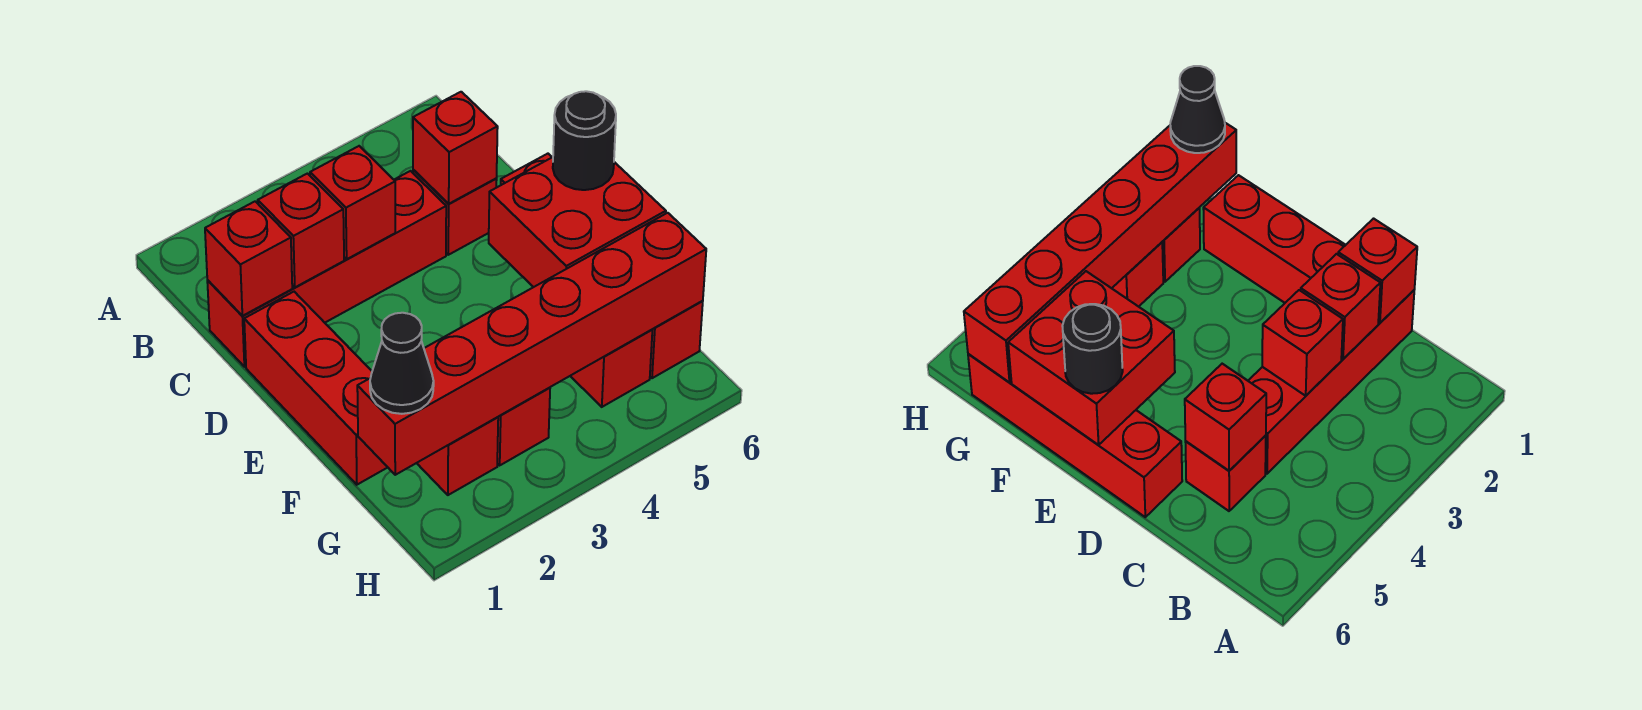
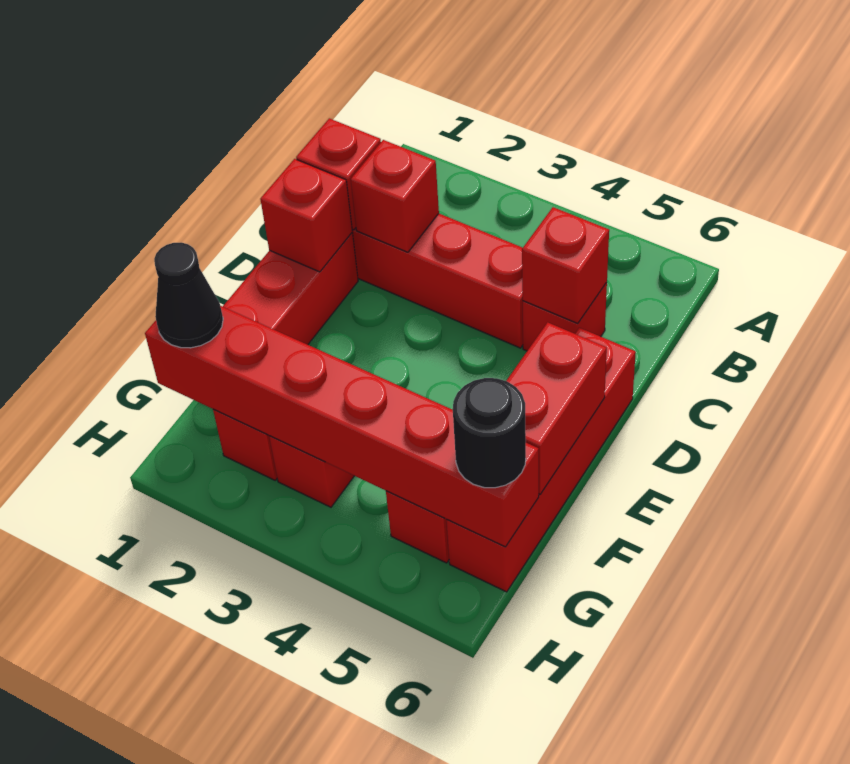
red 1x1 brick [310,146,395,259] -> red 1x1 brick moved to [260,159,352,272]
red 2x2 brick [489,157,666,287] -> red 1x2 brick [506,322,607,494]
black 1x1 round brick [553,91,616,190] -> black 1x1 round brick moved to [453,378,526,488]

